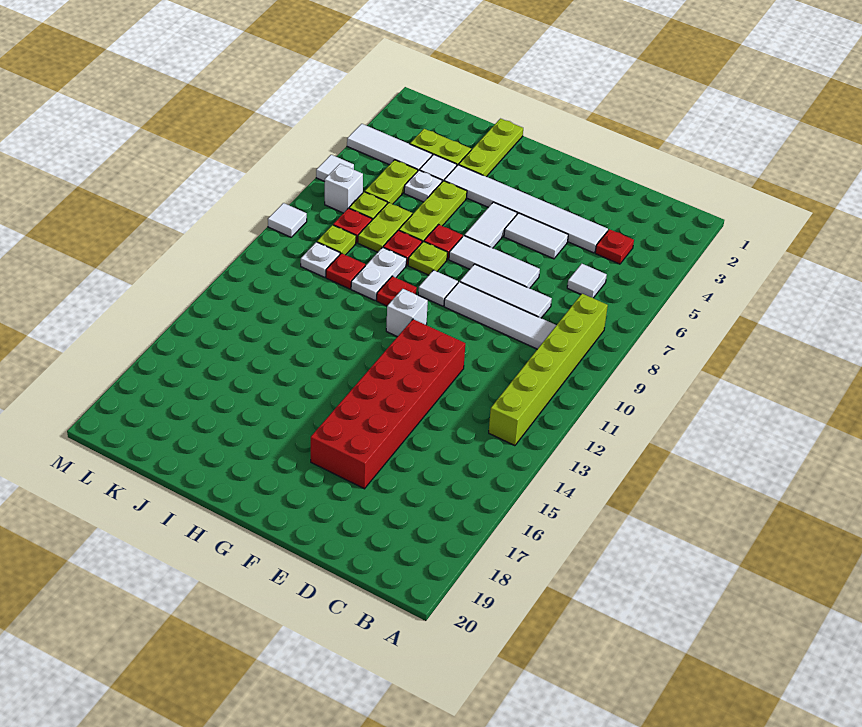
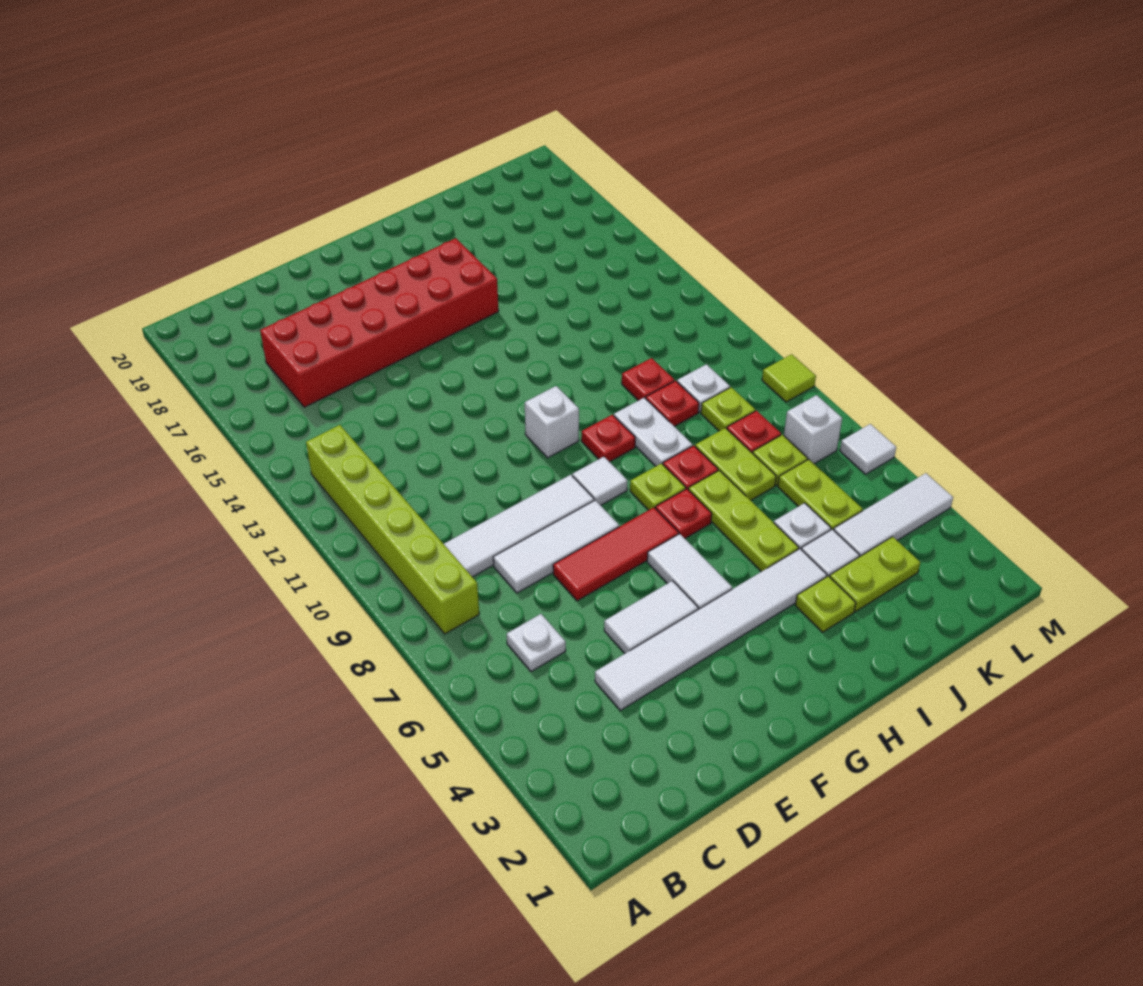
red 1x1 plate [595,229,634,264] -> red 1x1 plate moved to [622,358,674,401]
white 1x1 tile [567,264,607,298] -> white 1x1 plate [507,614,566,672]
white 1x3 tile [449,236,540,288] -> red 1x3 tile [553,507,679,601]
red 2x6 brick [311,319,465,489] -> red 2x6 brick turned to [260,238,499,407]
lime 1x3 plate [459,119,523,177] -> lime 1x1 plate [795,576,856,632]
white 1x1 tile [268,203,307,237] -> lime 1x1 tile [762,354,816,402]

